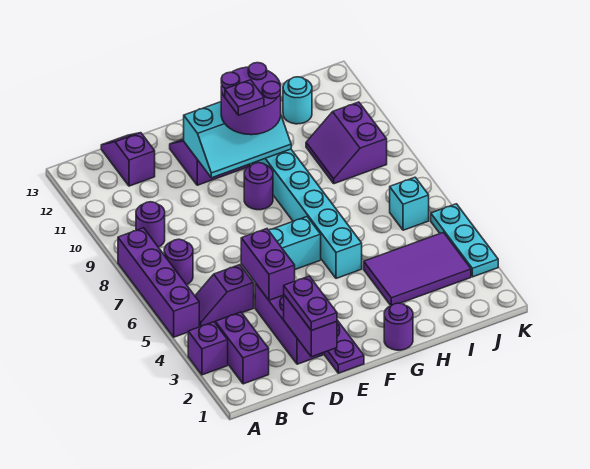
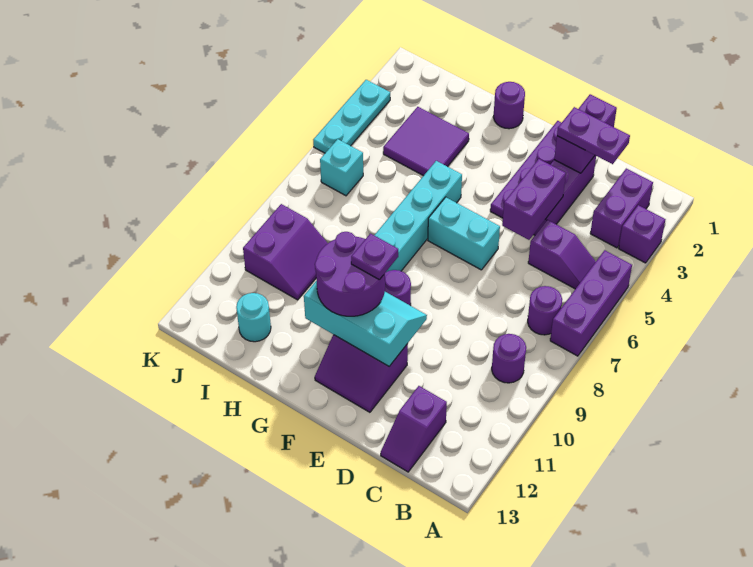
purple 1x4 brick [118,228,199,337] -> purple 1x3 brick [550,250,632,356]
purple 1x2 plate [284,276,337,330] -> purple 1x2 plate turned to [557,107,630,164]
purple 2x3 tile [364,232,471,305] -> purple 2x2 tile [383,107,469,176]

